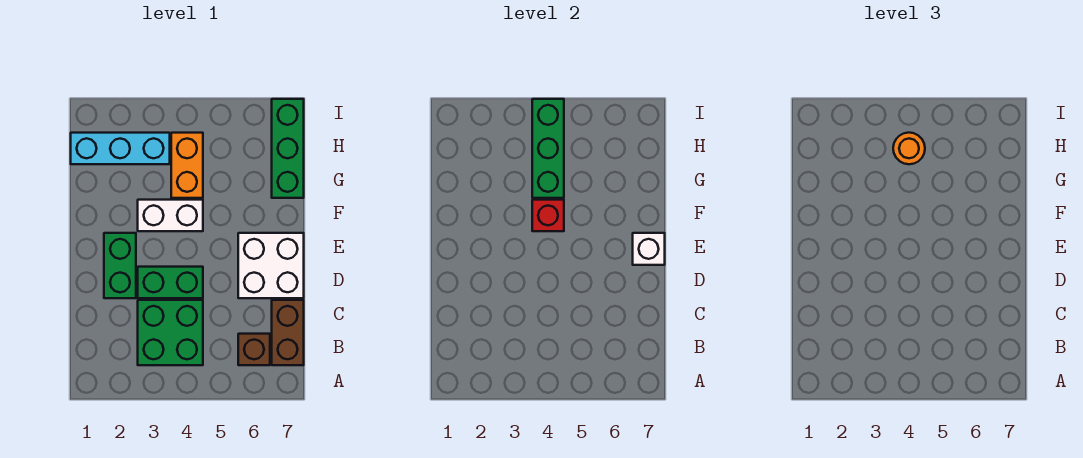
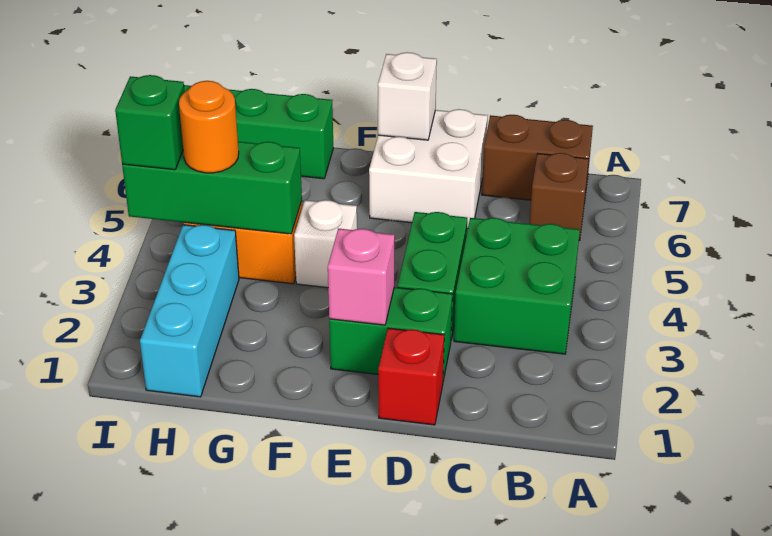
none -> pink 1x1 brick [328,229,395,325]
white 1x2 brick [138,200,203,231] -> white 1x1 brick [294,200,357,288]
red 1x1 brick [532,200,564,231] -> red 1x1 brick moved to [378,328,444,425]
none -> green 1x1 brick [115,75,185,170]

